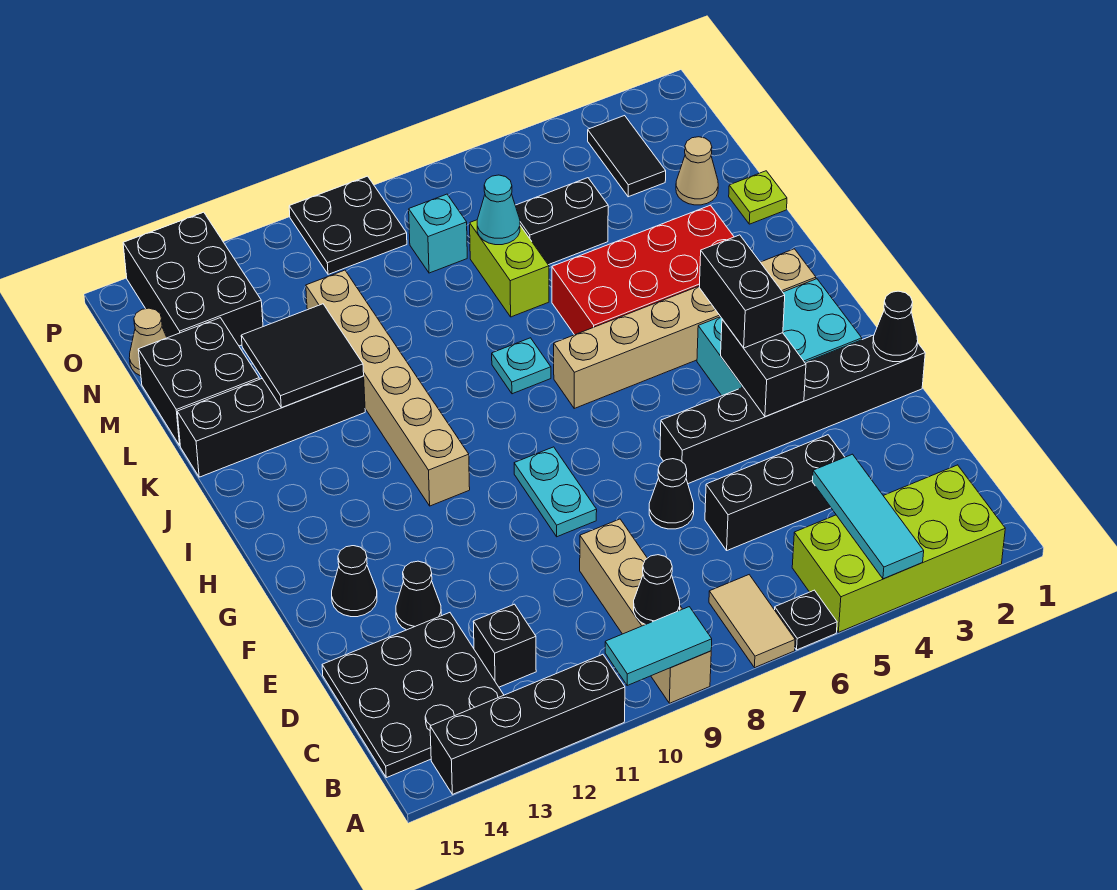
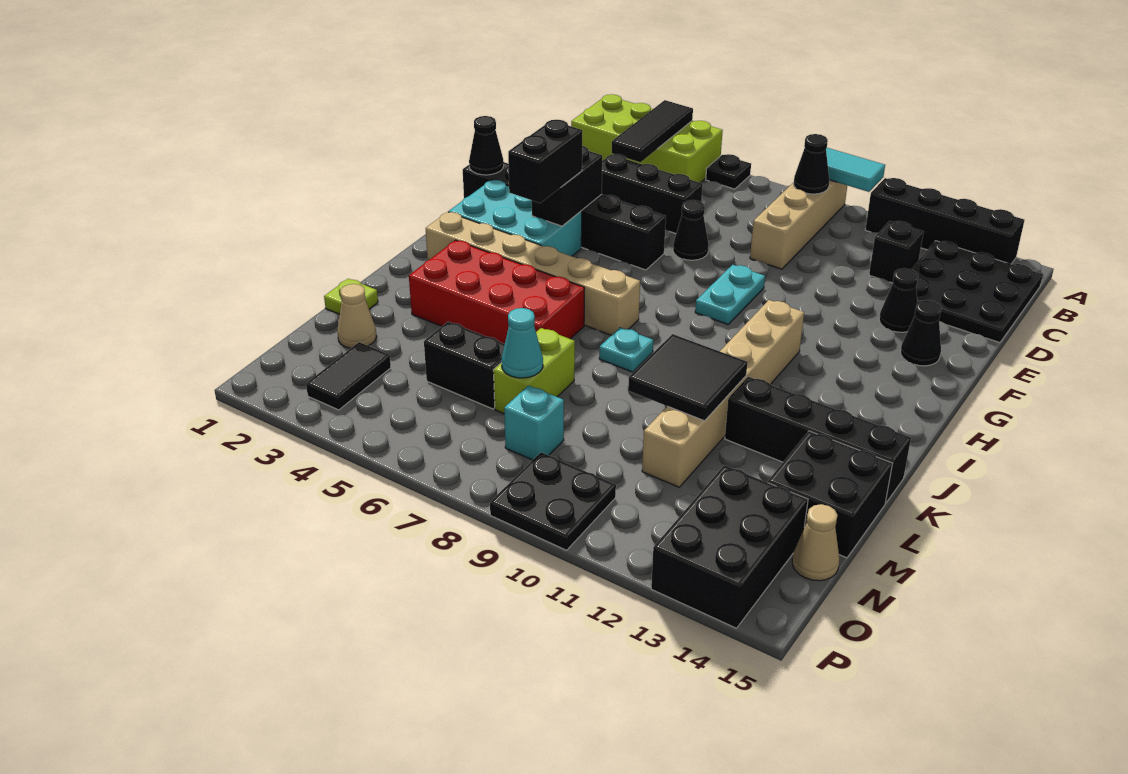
cyan 1x3 tile [813,454,924,579] -> black 1x3 tile [612,100,693,162]
tan 1x2 tile [709,575,795,668] -> none
black 2x2 tile [241,304,364,408] -> black 2x2 tile moved to [628,334,748,421]

